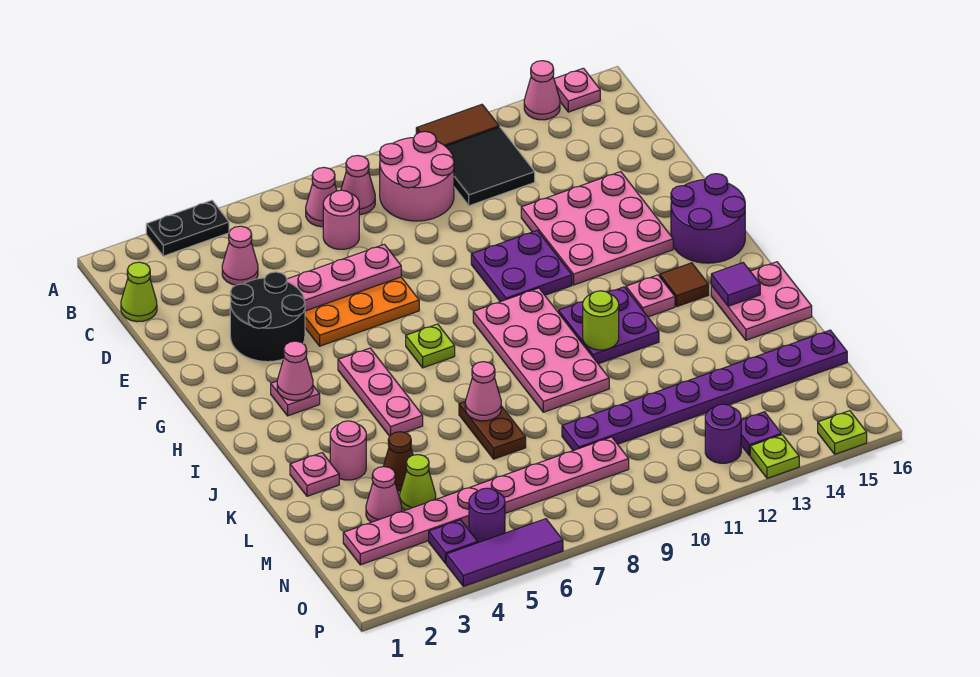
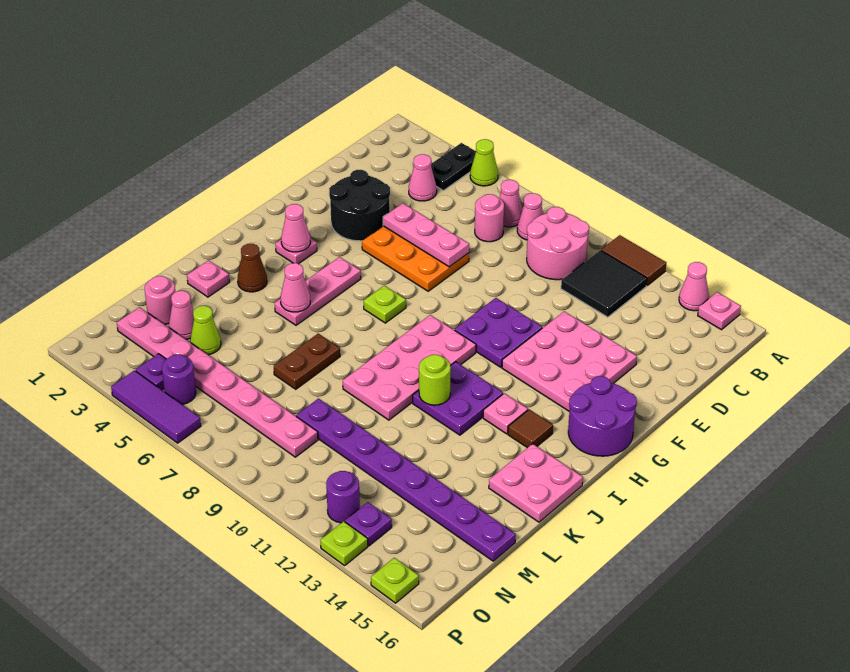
black 1x2 plate [146,200,229,256] -> black 1x2 plate turned to [431,143,476,191]
lime 1x1 cone [121,262,157,322] -> lime 1x1 cone moved to [470,139,498,186]
purple 1x1 tile [711,263,760,306] -> none
pink 1x1 round brick [330,421,366,480] -> pink 1x1 round brick moved to [145,276,175,325]
pink 1x1 cone [465,362,501,421] -> pink 1x1 cone moved to [281,263,310,312]
brown 1x1 cone [383,432,413,491] -> brown 1x1 cone moved to [238,244,267,292]

